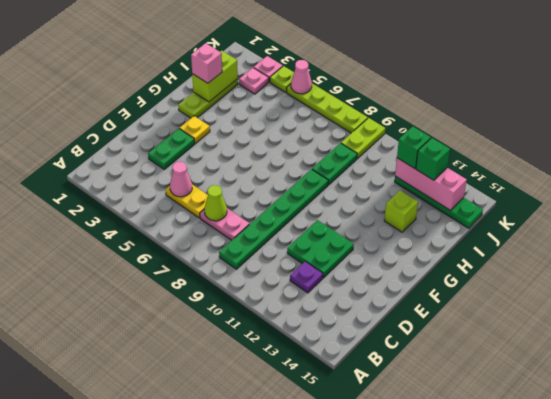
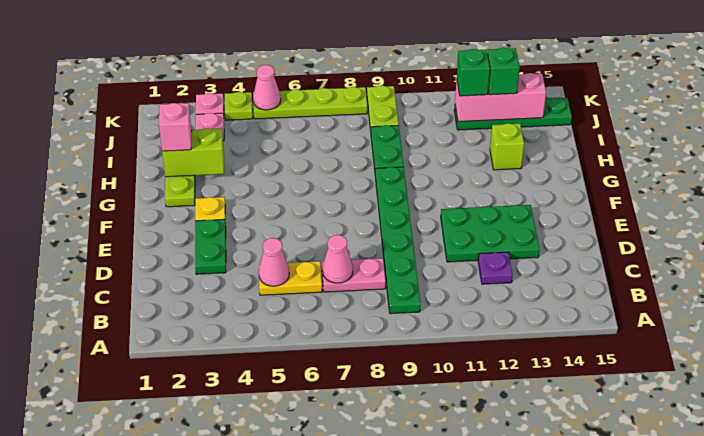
lime 1x1 cone [204,185,227,221] -> pink 1x1 cone [323,235,353,283]
green 2x2 plate [287,220,354,278] -> green 2x3 plate [441,205,540,262]
lime 1x2 brick [192,51,238,102] -> lime 1x2 brick turned to [162,128,224,177]

